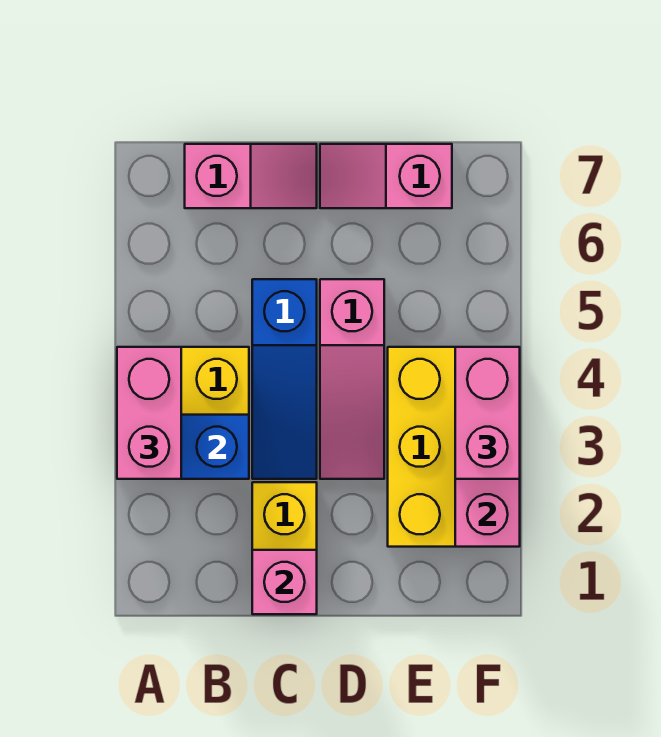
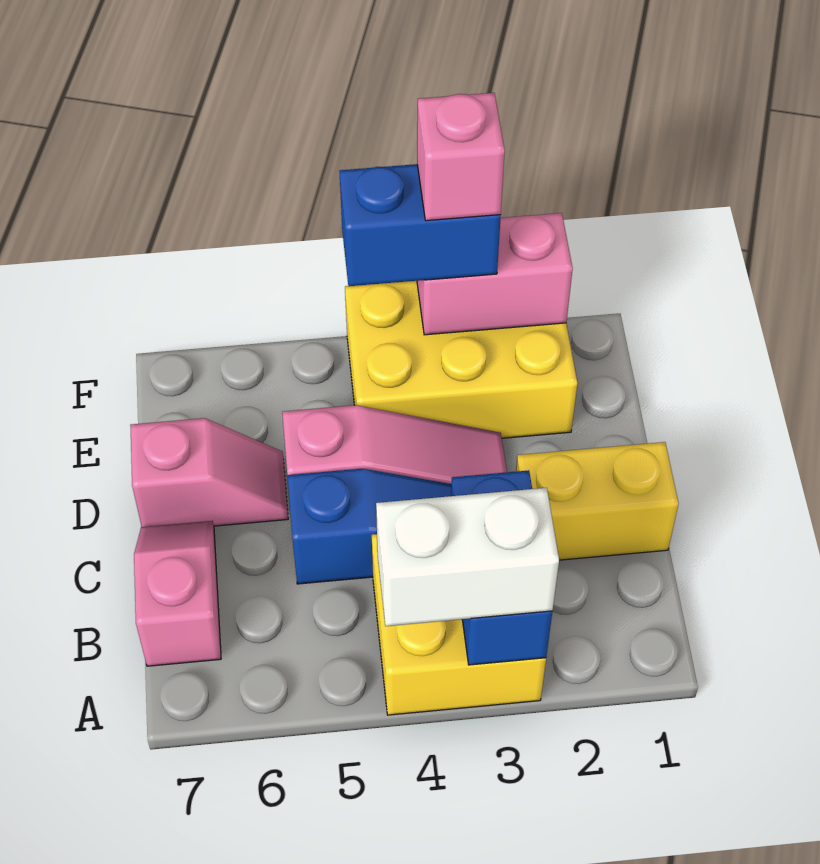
pink 1x2 brick [117,347,181,479] -> white 1x2 brick [376,488,559,626]
pink 1x1 brick [252,550,317,614] -> pink 1x1 brick moved to [417,93,505,221]
pink 1x2 slope [320,144,452,208] -> pink 1x2 slope turned to [130,418,288,527]
pink 1x2 brick [455,347,520,479] -> blue 1x2 brick [340,164,501,286]

